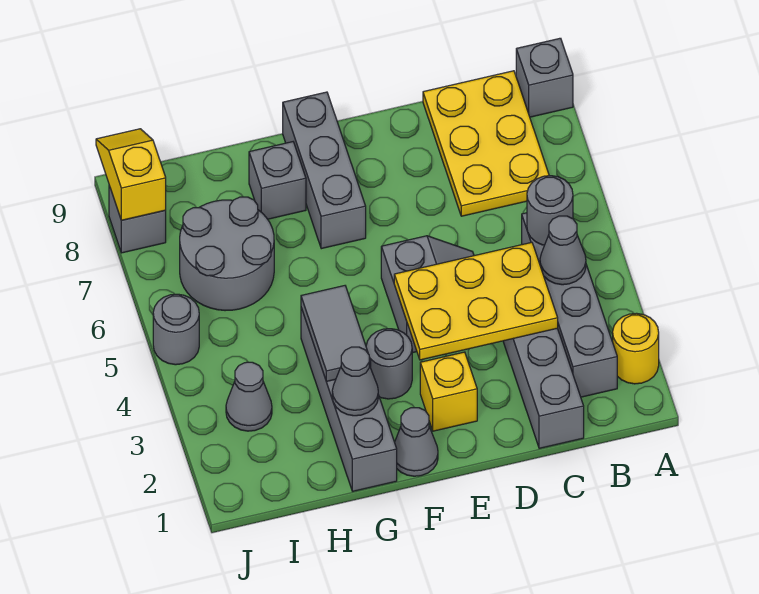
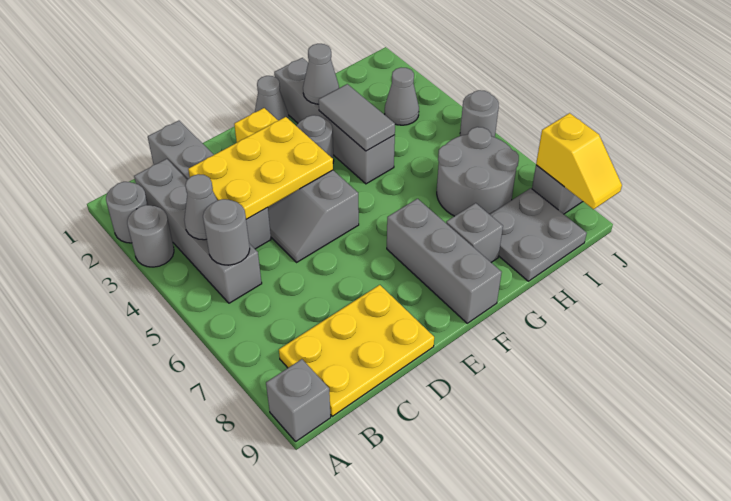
yellow 1x1 round brick [613,313,659,384] -> grey 1x1 round brick [106,182,148,243]
none -> grey 1x1 round brick [127,205,174,267]
yellow 2x3 plate [423,71,549,216] -> yellow 2x3 plate turned to [279,285,434,416]
none -> grey 2x2 plate [490,188,587,281]

